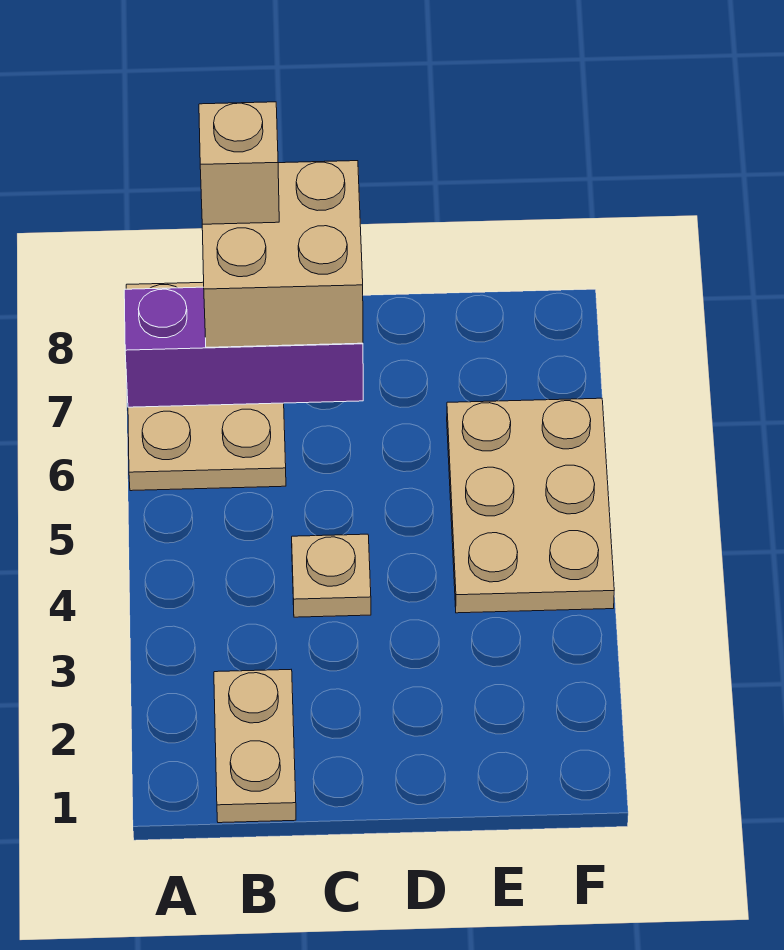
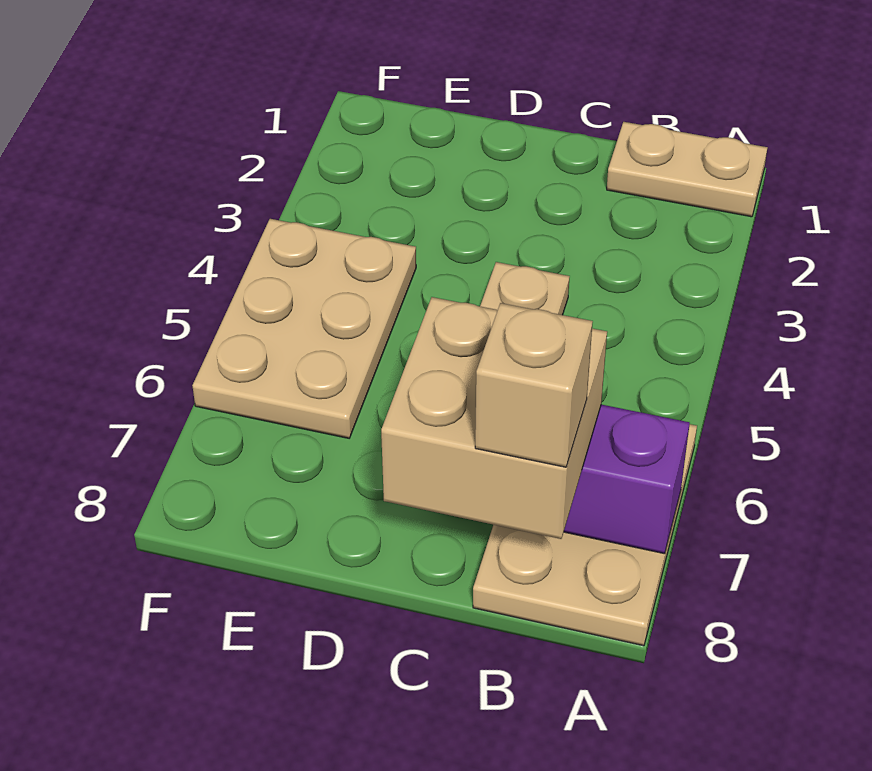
tan 1x2 plate [214,670,296,823] -> tan 1x2 plate turned to [607,122,768,217]

